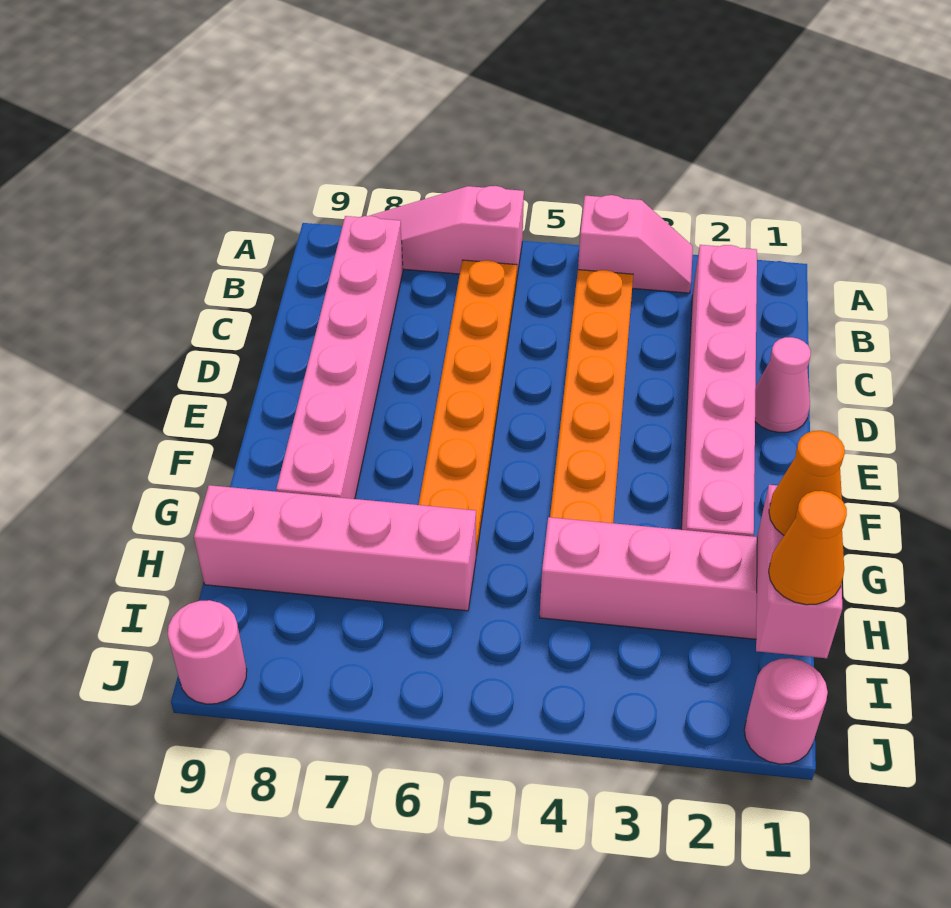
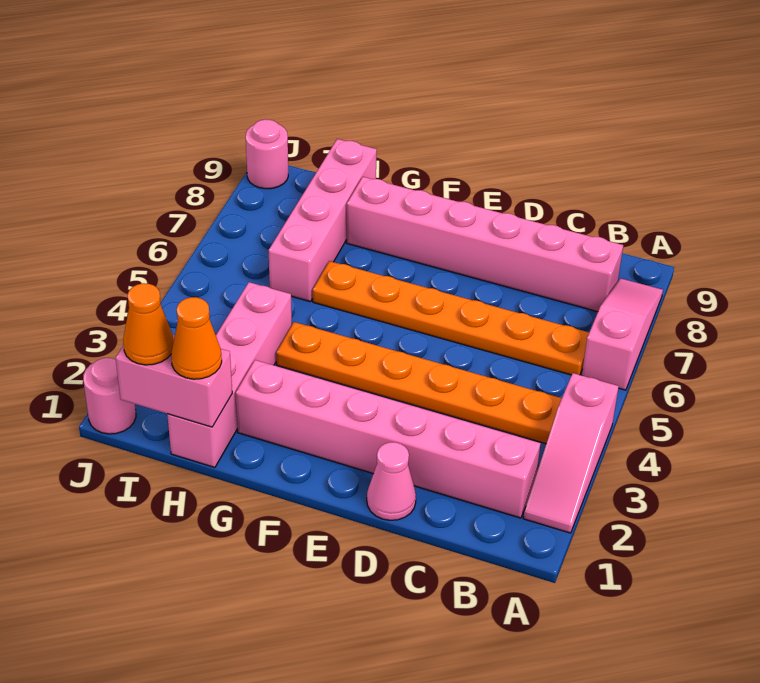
pink 1x2 slope [578,195,693,293] -> pink 1x3 slope [523,373,619,533]

